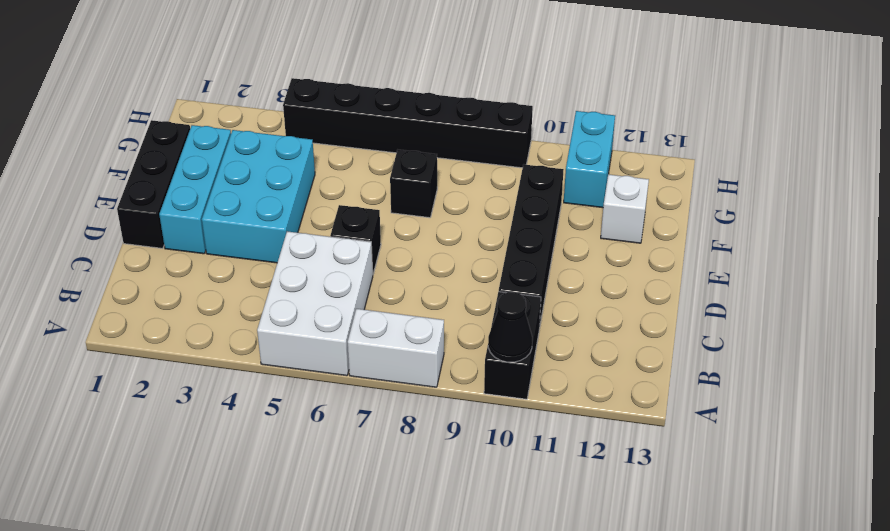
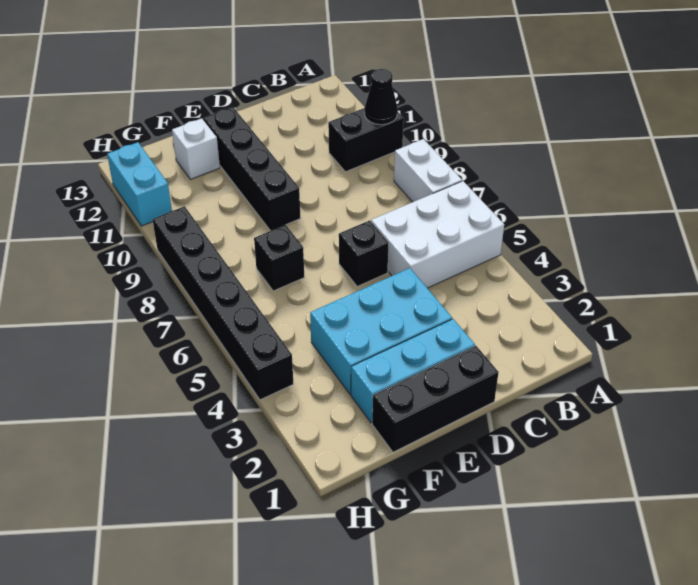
black 1x4 brick [499,165,564,329] -> black 1x4 brick turned to [203,107,300,231]
cyan 1x2 brick [564,111,615,208] -> cyan 1x2 brick turned to [107,142,172,226]

